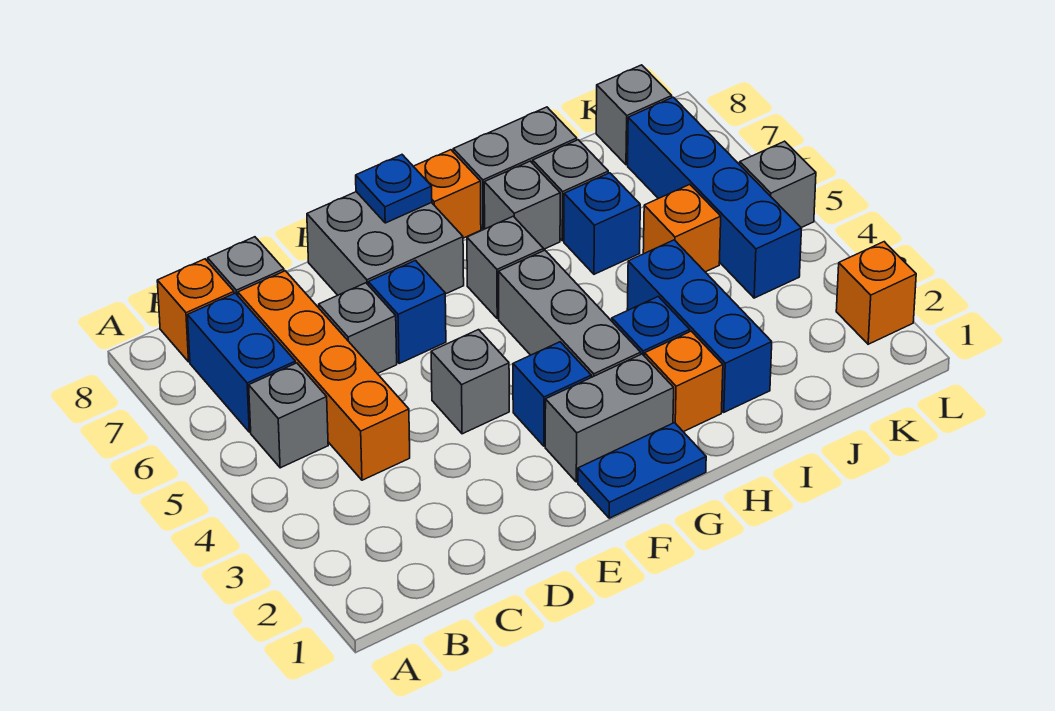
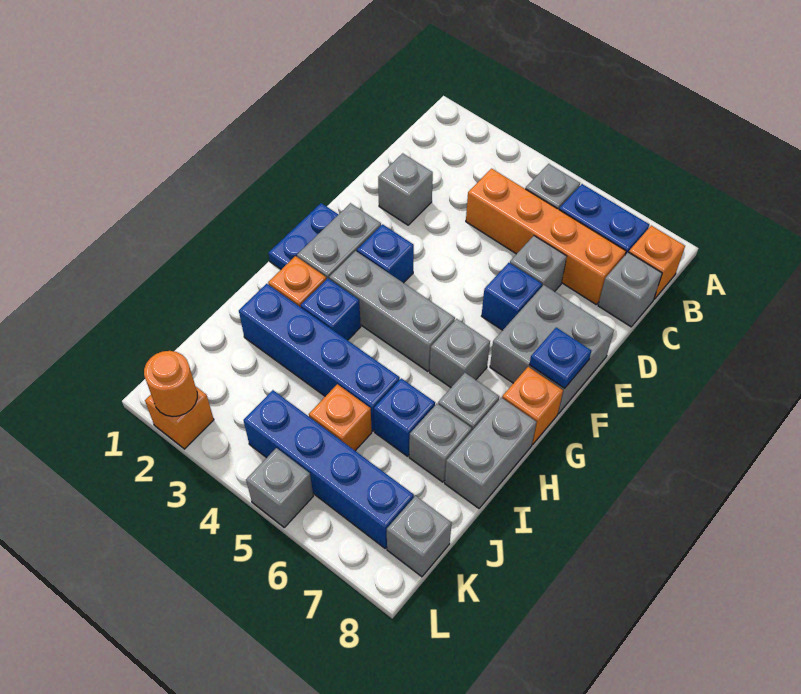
grey 1x1 brick [431,330,509,434] -> grey 1x1 brick moved to [378,153,433,225]
blue 1x3 brick [627,240,772,412] -> blue 1x4 brick [239,284,400,431]
none -> orange 1x1 round brick [144,351,197,417]

